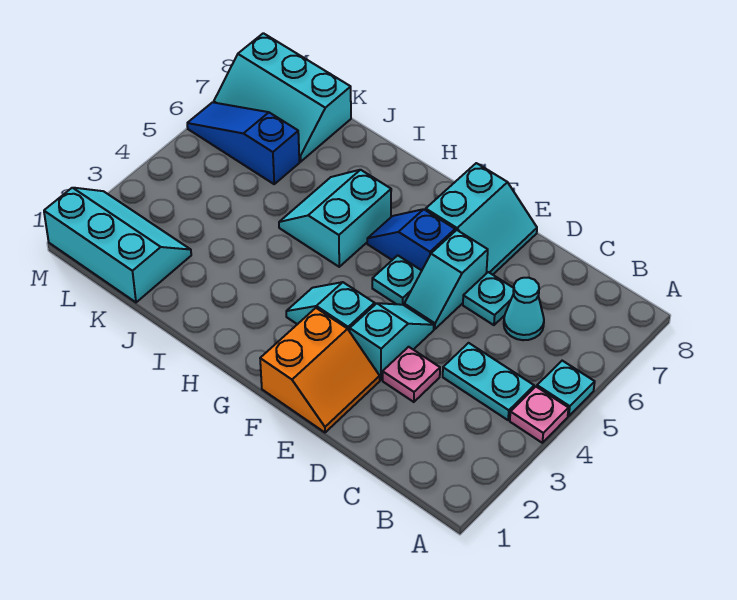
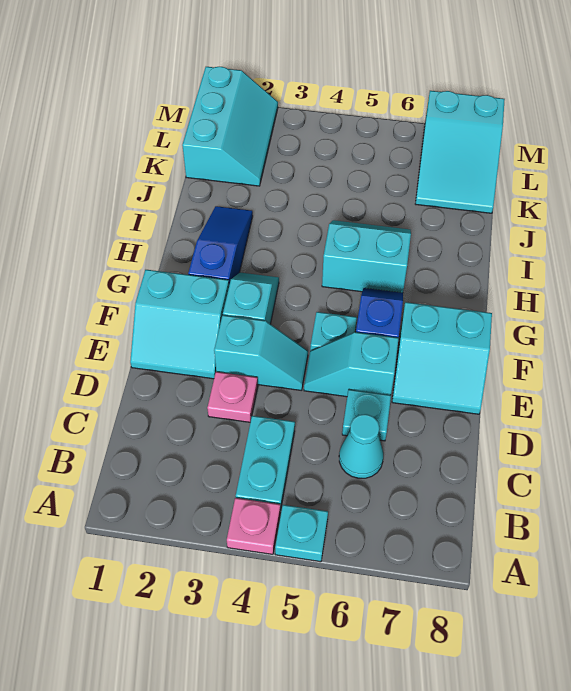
orange 2x2 slope [260,308,380,432] -> cyan 2x2 slope [130,270,229,379]
blue 1x3 slope [187,102,299,184] -> blue 1x3 slope moved to [188,206,253,285]
cyan 2x3 slope [214,33,351,162] -> cyan 2x3 slope turned to [415,91,505,213]

